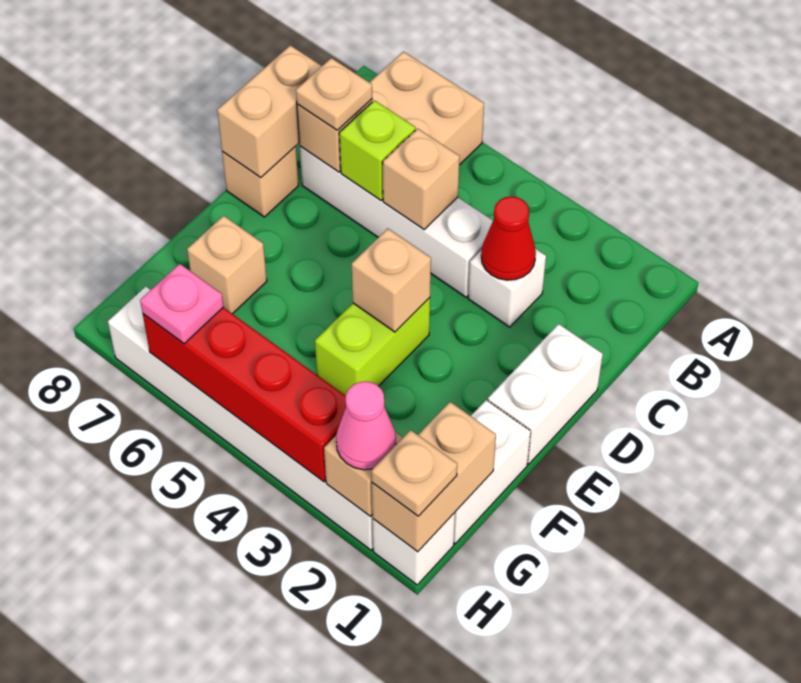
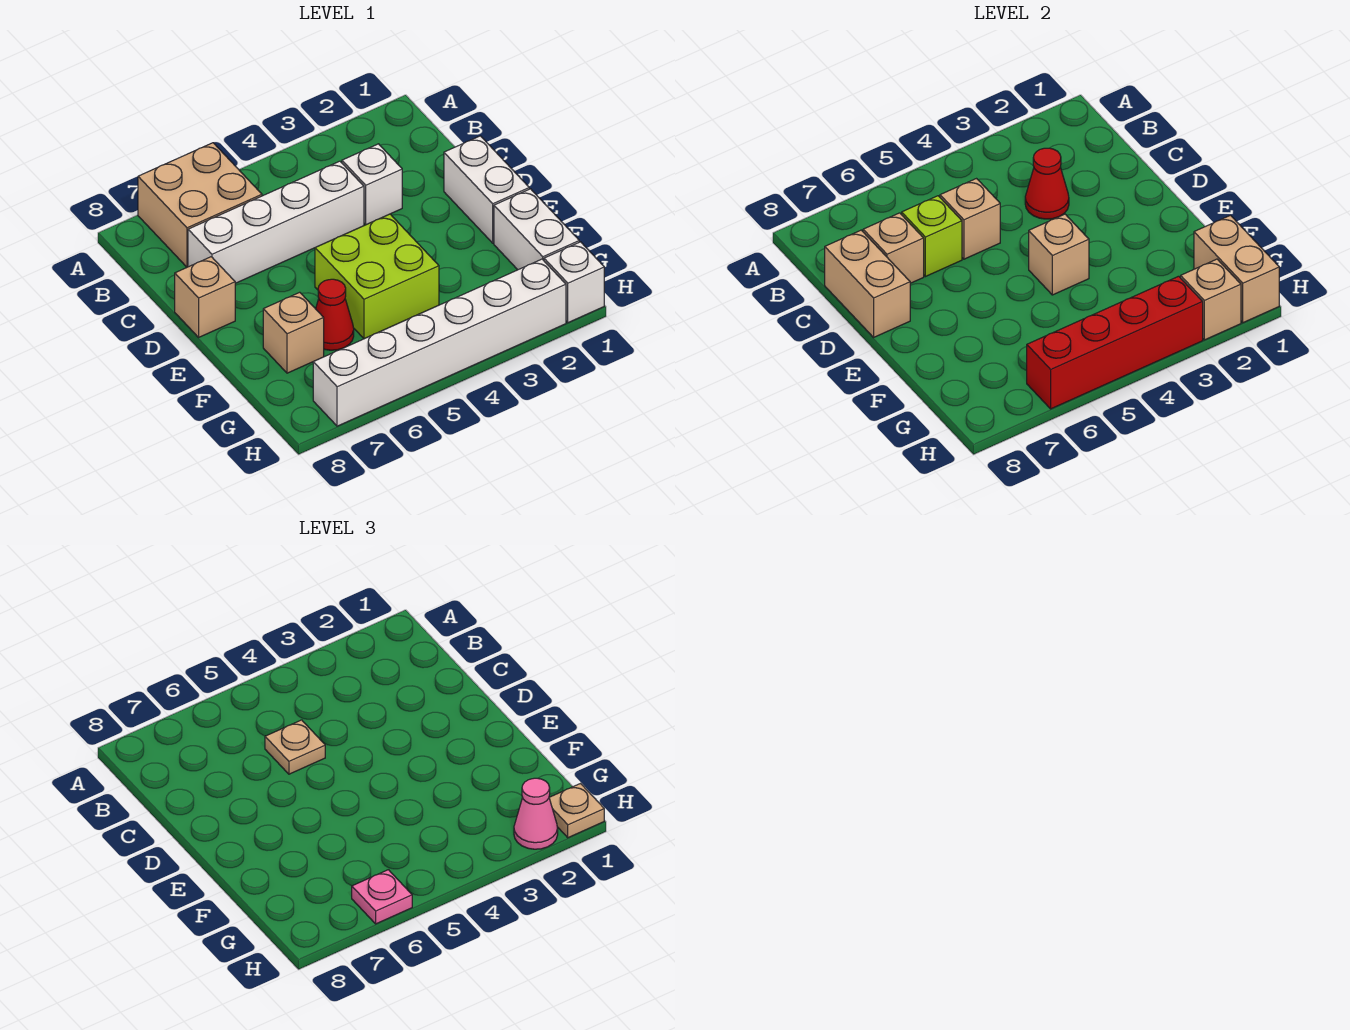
tan 1x1 plate [296,58,372,130] -> tan 1x1 plate moved to [265,720,325,774]
lime 1x2 brick [315,298,430,396] -> lime 2x2 brick [315,214,439,339]
none -> red 1x1 cone [316,279,354,350]

